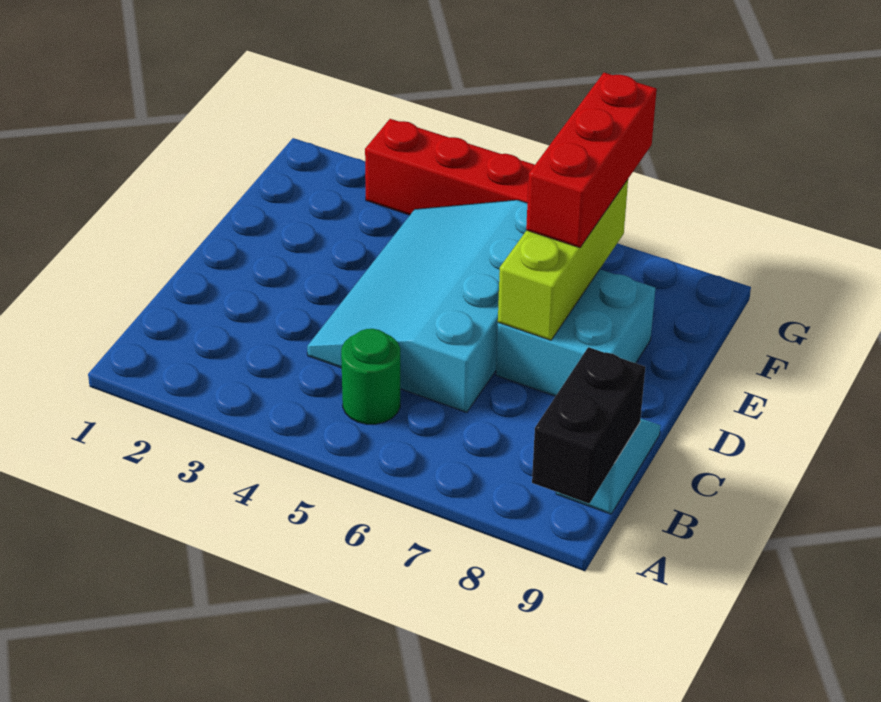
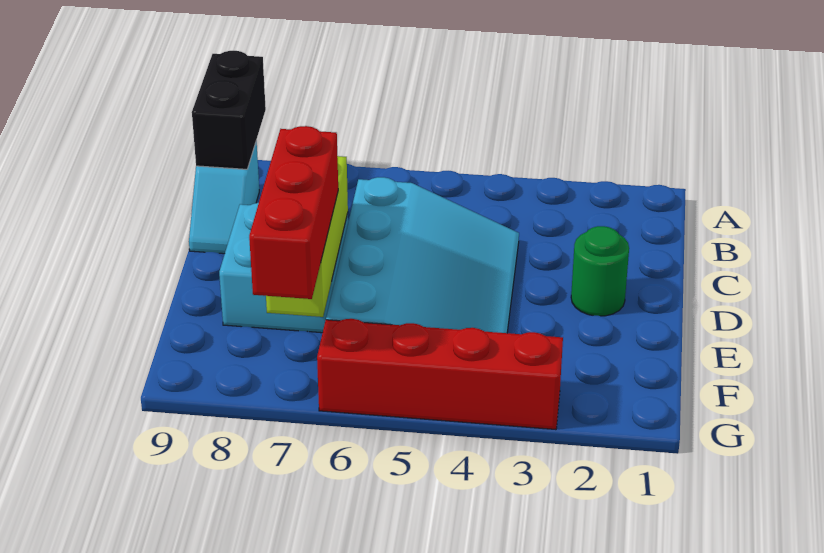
green 1x1 round brick [341,329,400,424] -> green 1x1 round brick moved to [571,226,629,316]

